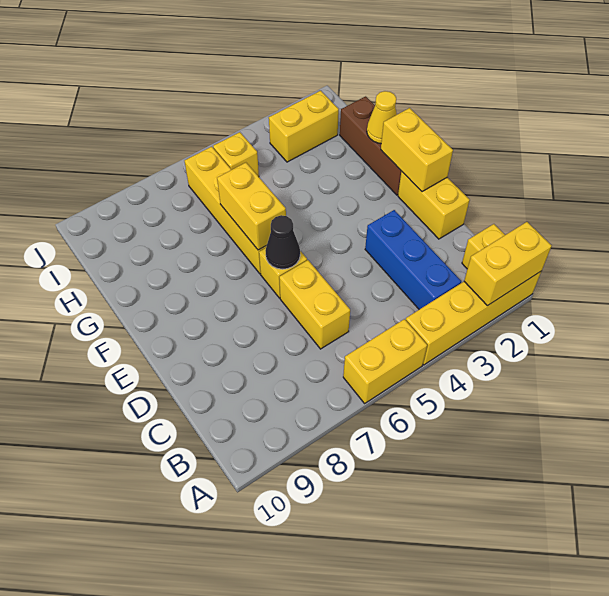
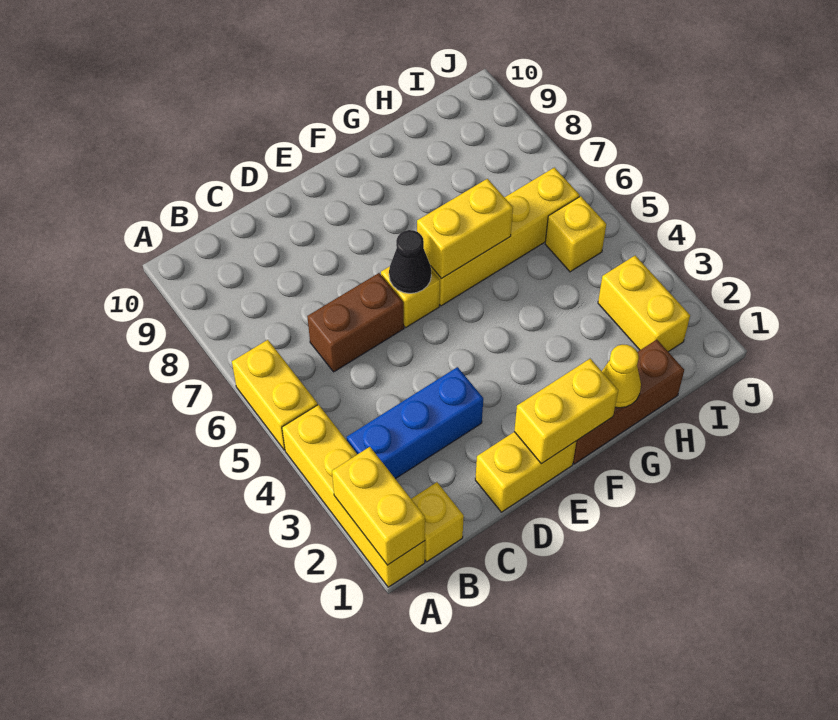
yellow 1x2 brick [279,260,350,349] -> brown 1x2 brick [307,273,404,372]

